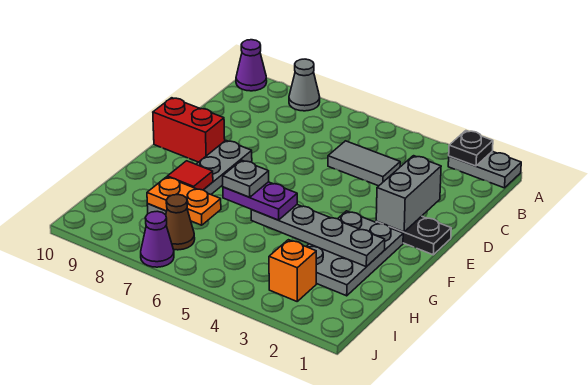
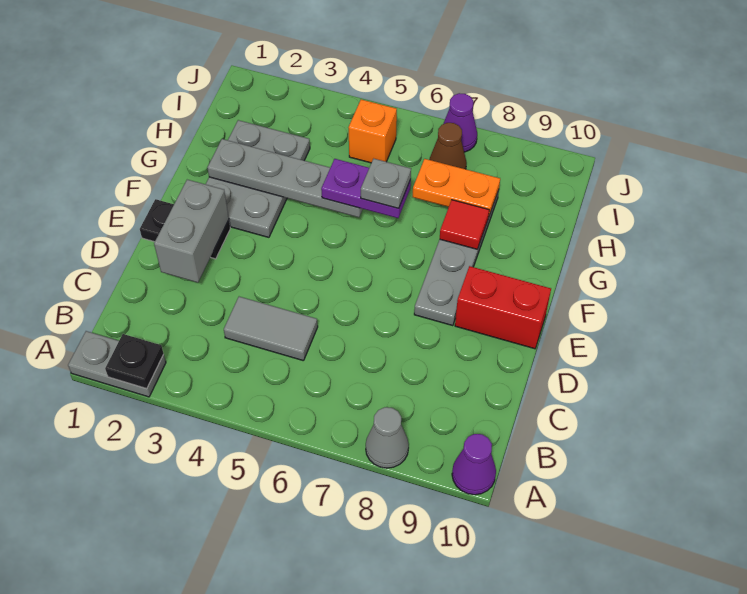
orange 1x1 brick [269,240,316,301] -> orange 1x1 brick moved to [348,100,397,163]

